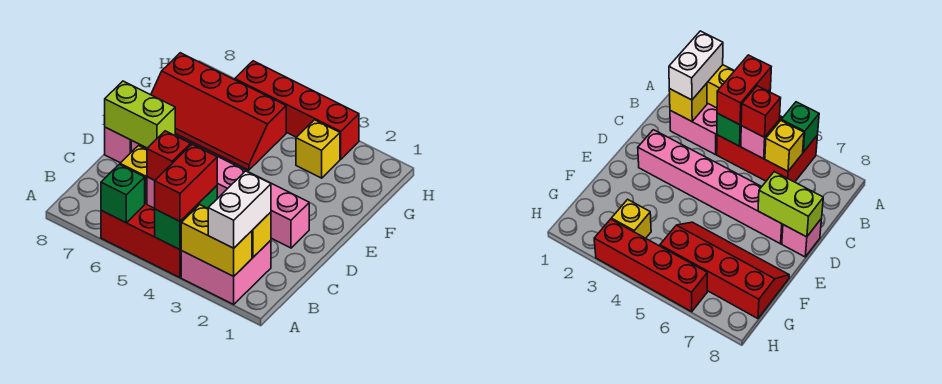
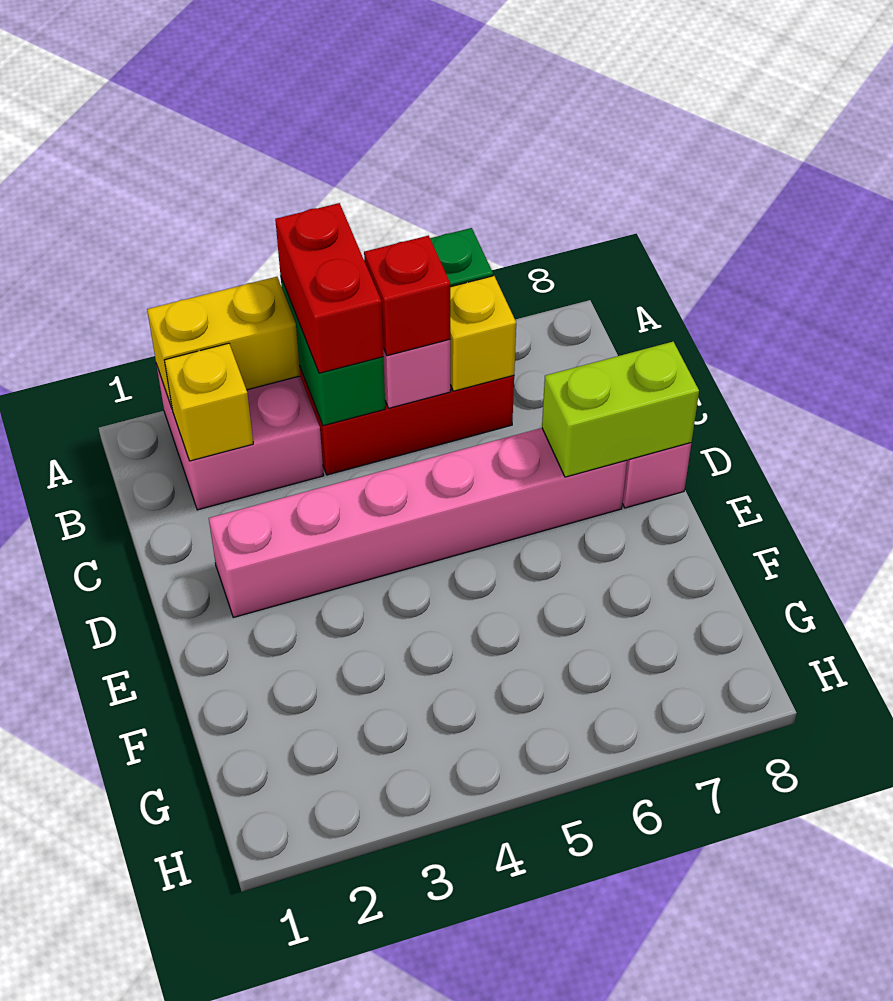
white 1x2 brick [208,171,271,248] -> none
red 2x4 slope [151,53,286,170] -> none
yellow 1x1 brick [296,120,340,178] -> none
red 1x4 brick [235,61,359,159] -> none

